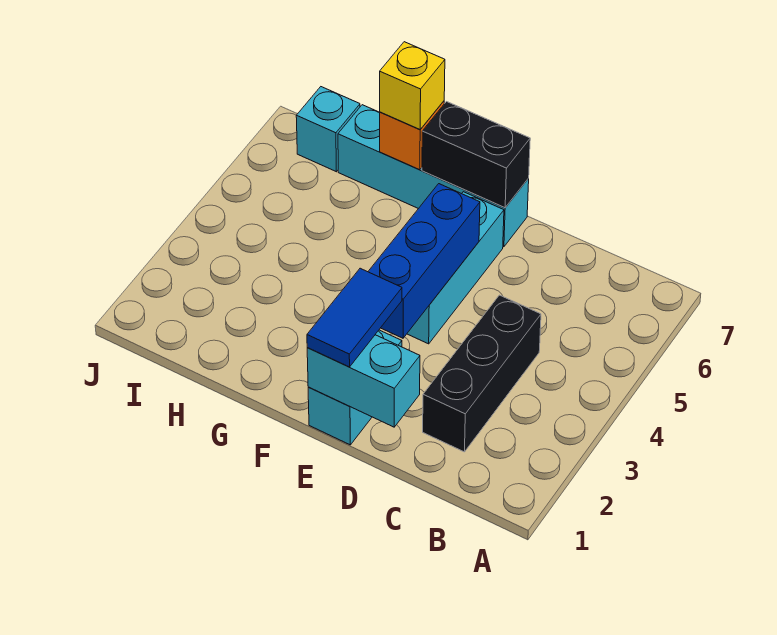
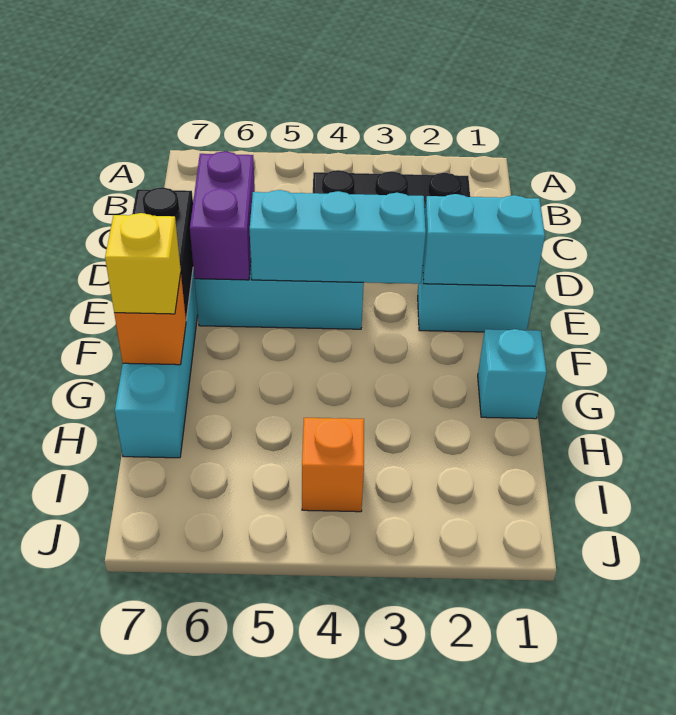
cyan 1x2 brick [307,335,420,427] -> cyan 1x2 brick turned to [423,194,545,286]
none -> purple 1x2 brick [190,151,255,280]
blue 1x2 tile [307,268,402,367] -> none
blue 1x3 brick [368,184,480,338] -> cyan 1x3 brick [250,190,426,284]
none -> orange 1x1 brick [302,418,364,512]
cyan 1x1 brick [296,87,360,172] -> cyan 1x1 brick moved to [478,329,546,419]

